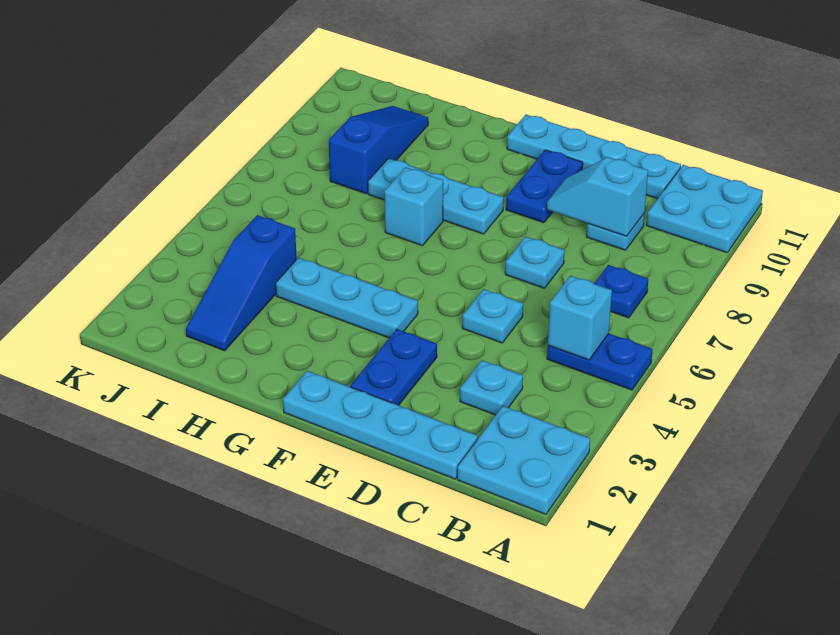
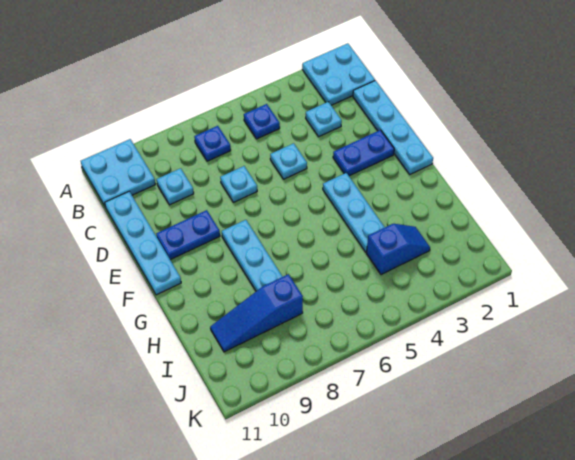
blue 1x2 plate [547,334,653,390] -> blue 1x1 plate [244,104,280,139]
cyan 1x1 brick [548,276,612,360] -> none
cyan 1x2 slope [547,157,648,236] -> none
cyan 1x1 brick [384,167,443,246] -> none
blue 1x3 slope [186,215,297,351] -> blue 1x2 slope [367,224,430,275]

